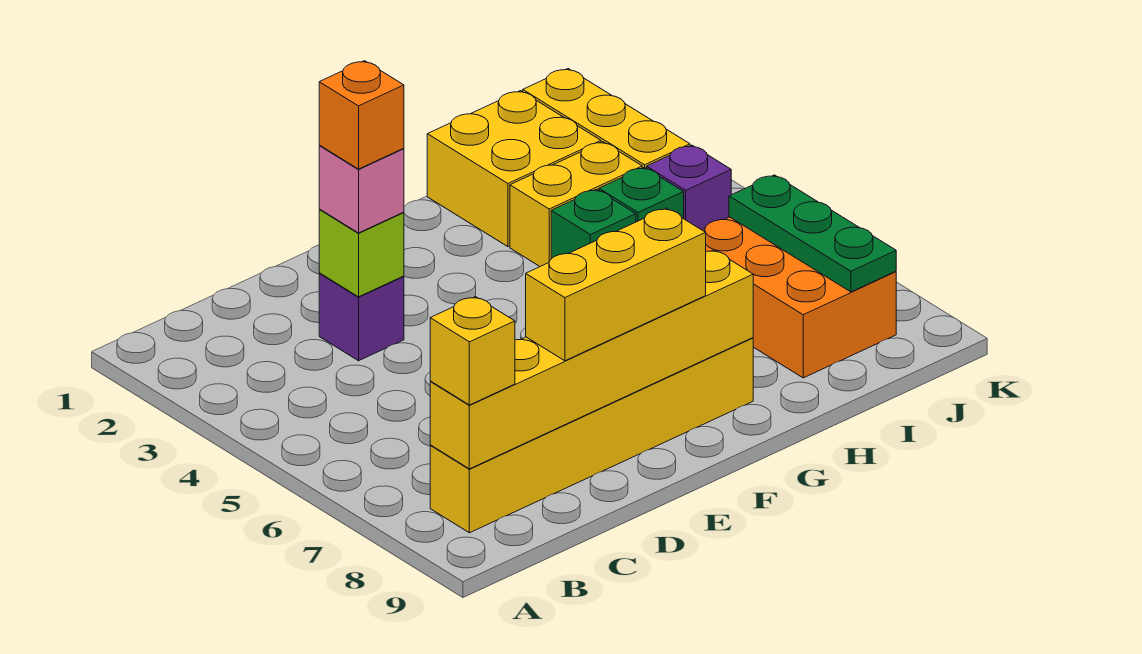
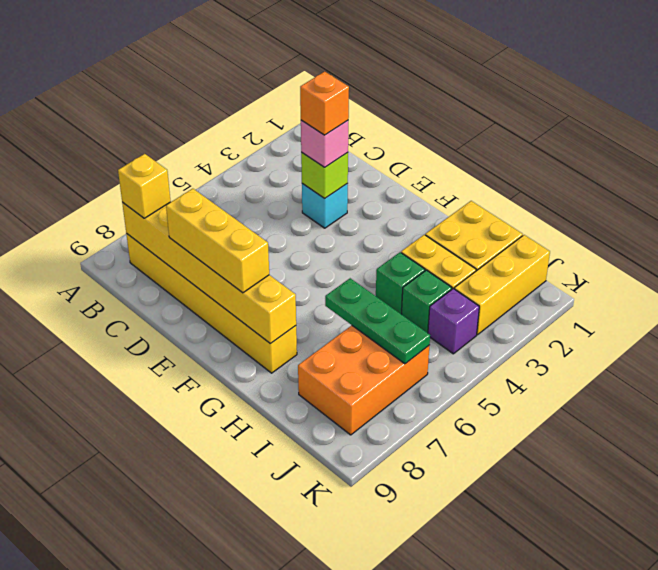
purple 1x1 brick [319,273,404,361] -> cyan 1x1 brick [302,184,348,228]
green 1x3 plate [729,175,896,292] -> green 1x3 plate turned to [325,278,430,364]

